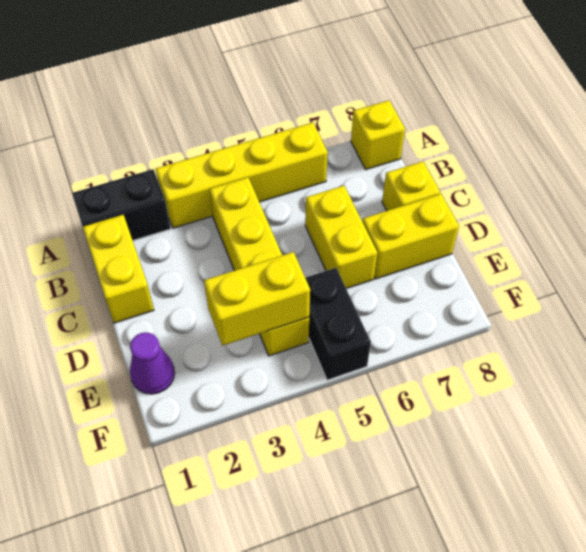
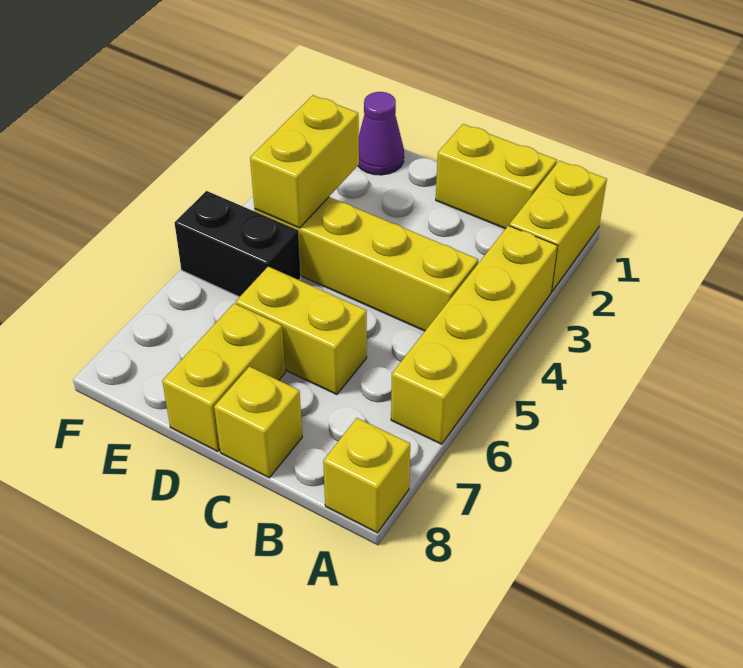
black 1x2 brick [72,169,171,240] -> yellow 1x2 brick [509,161,607,291]

